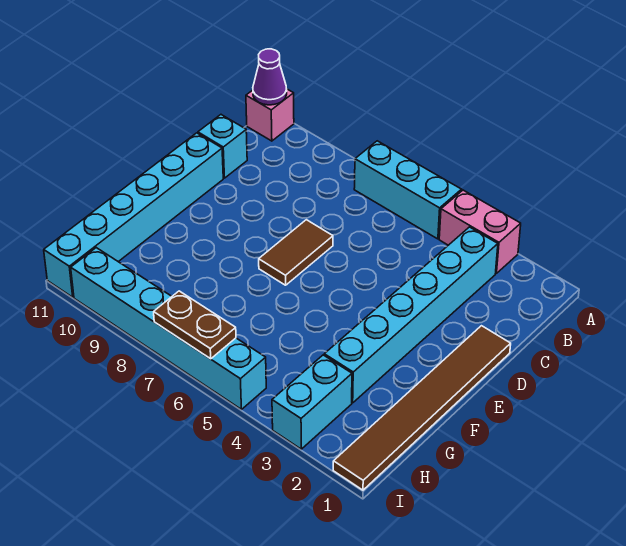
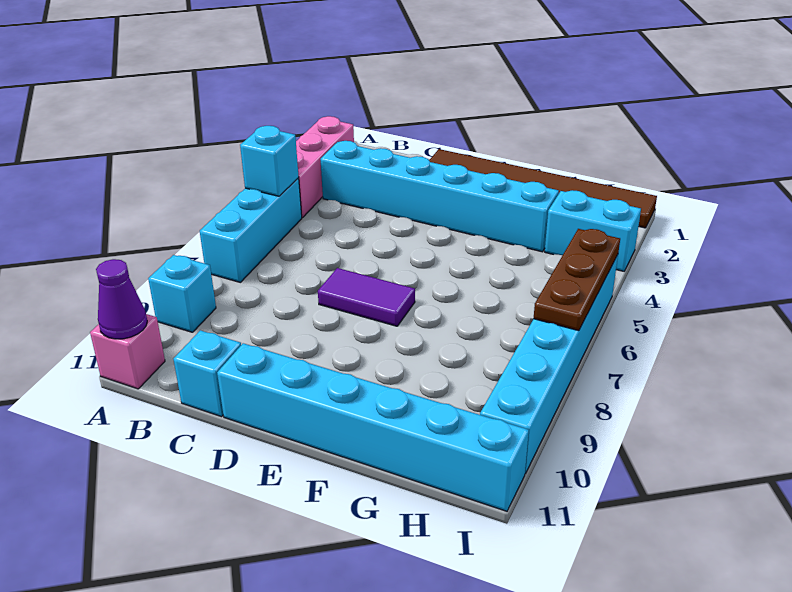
pink 1x2 brick [439,190,521,273] -> pink 1x3 brick [296,116,354,218]
none -> cyan 1x1 brick [240,126,299,196]
none -> cyan 1x1 brick [148,255,216,332]
brown 1x2 tile [259,220,333,285] -> purple 1x2 tile [318,268,415,326]
brown 1x2 plate [154,291,236,359] -> brown 1x3 plate [534,229,620,331]

